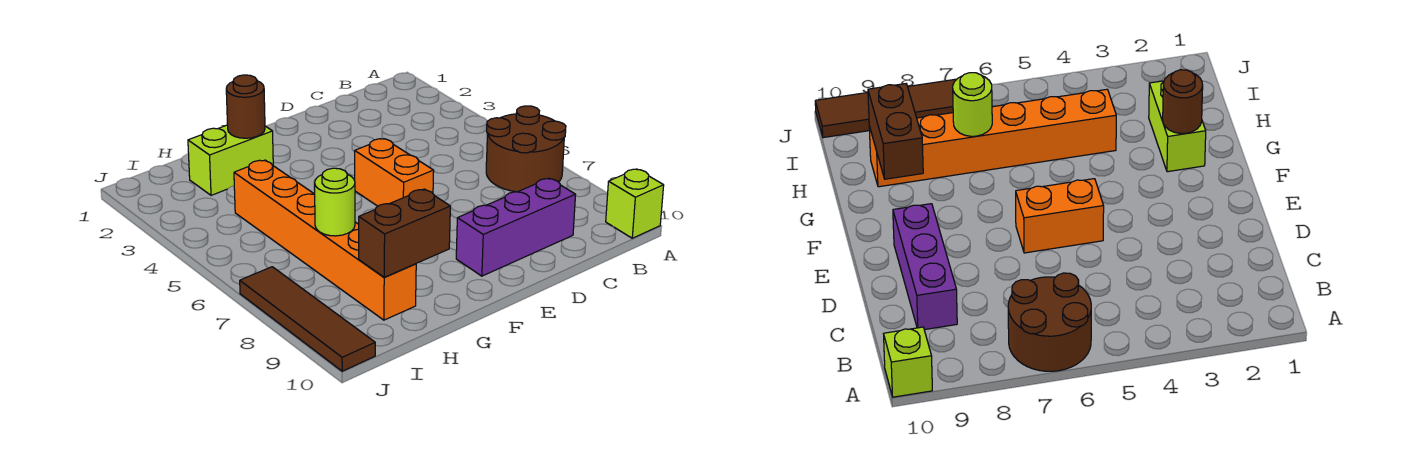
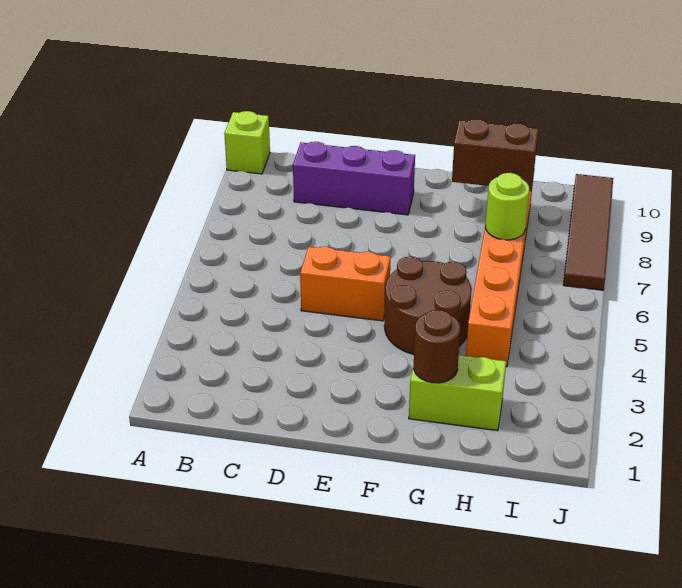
brown 2x2 round brick [486,106,566,192] -> brown 2x2 round brick moved to [384,257,471,354]
orange 1x2 brick [355,139,434,206] -> orange 1x2 brick turned to [300,247,391,321]

